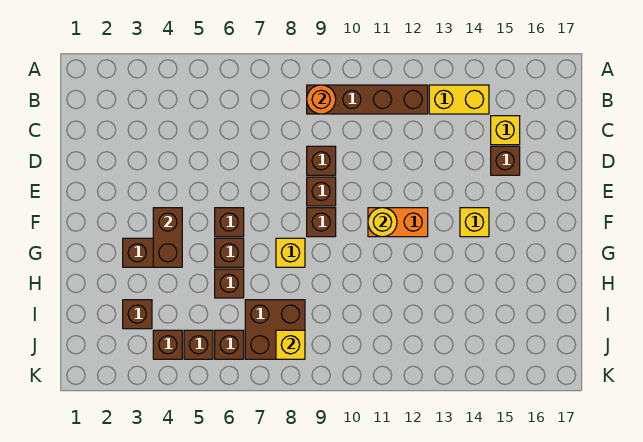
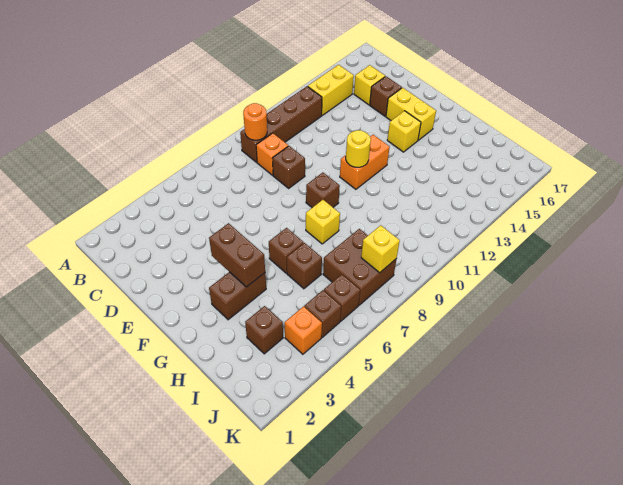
none -> orange 1x1 brick [256,133,288,175]
brown 1x1 brick [307,177,336,206] -> none
none -> yellow 1x2 brick [386,88,436,140]
brown 1x1 brick [215,208,244,237] -> none
brown 1x1 brick [153,330,182,359] -> orange 1x1 brick [285,307,322,354]

